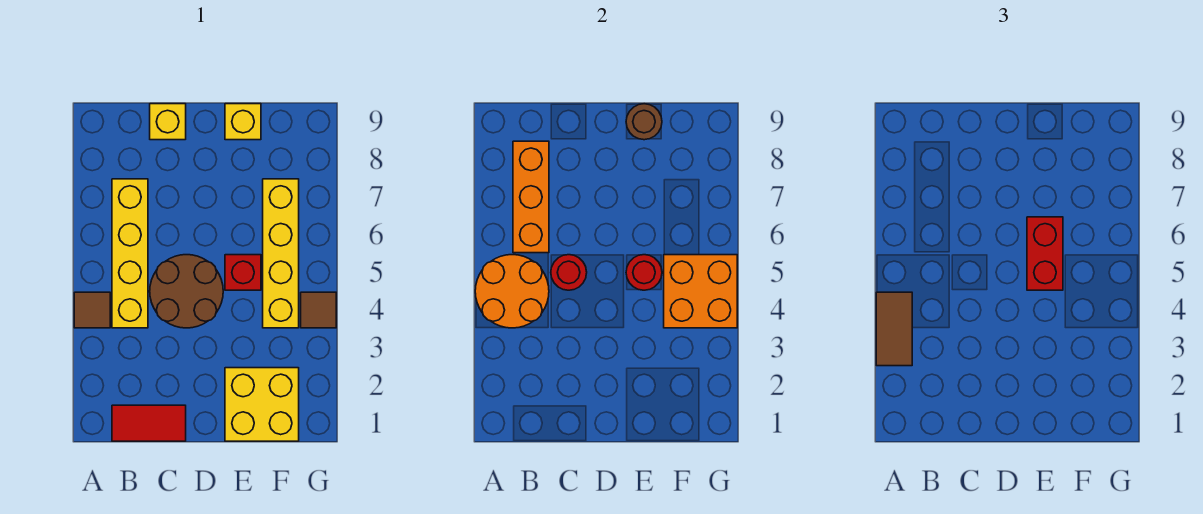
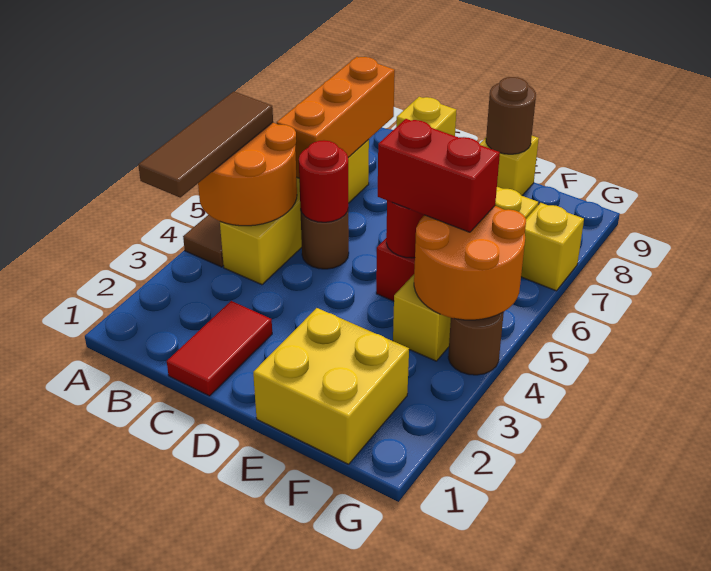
brown 1x2 tile [876,292,912,366] -> brown 1x3 tile [138,91,273,197]
red 1x2 tile [112,405,186,441] -> red 1x2 tile turned to [167,301,272,396]
brown 2x2 round brick [150,255,223,328] -> brown 1x1 round brick [300,209,349,269]
red 1x2 brick [1027,217,1063,290] -> red 1x2 brick turned to [378,119,500,232]
orange 2x2 brick [664,255,737,328] -> orange 2x2 round brick [414,206,526,320]
brown 1x1 tile [301,292,336,328] -> brown 1x1 round brick [448,312,504,375]
none -> yellow 1x1 brick [521,203,584,291]

